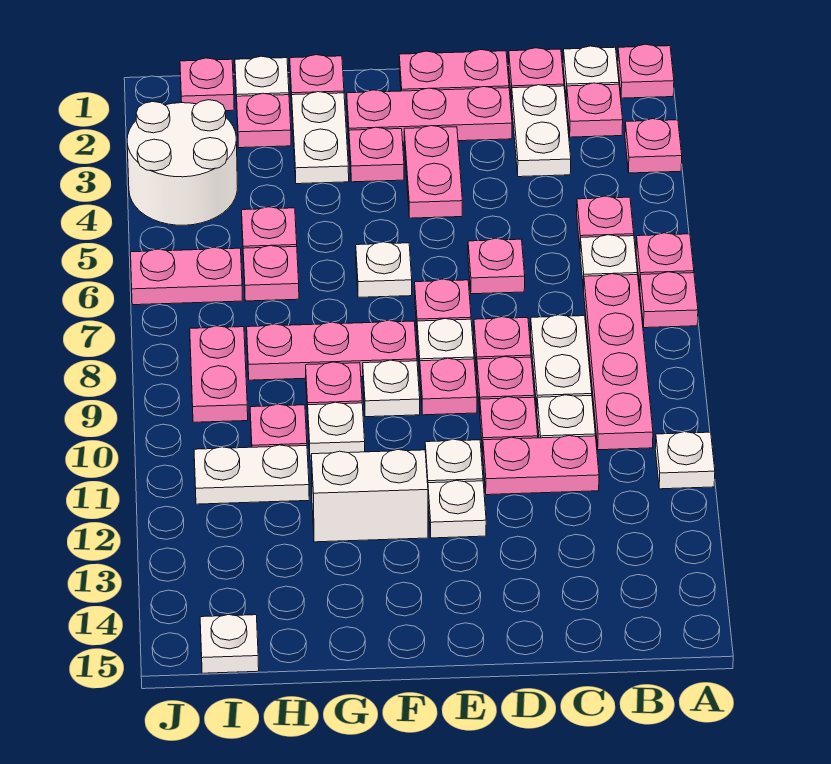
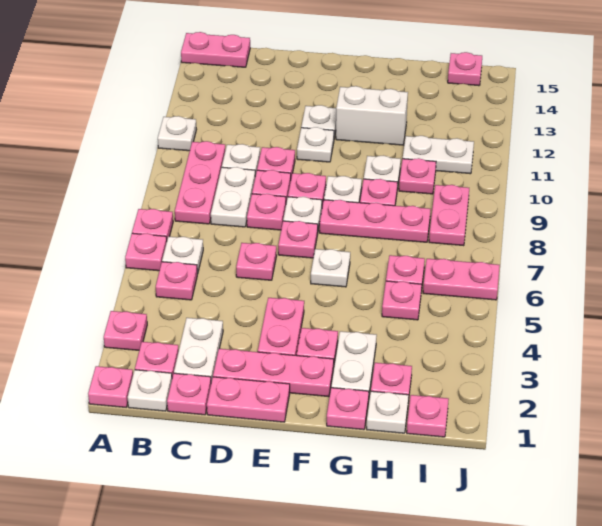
pink 1x4 plate [583,274,653,450] -> pink 1x3 plate [175,141,225,224]
pink 1x2 plate [483,436,599,495] -> pink 1x2 plate moved to [181,32,250,67]
white 2x2 round brick [127,100,238,225] -> none
white 1x1 plate [200,615,259,673] -> pink 1x1 plate [448,52,482,86]

